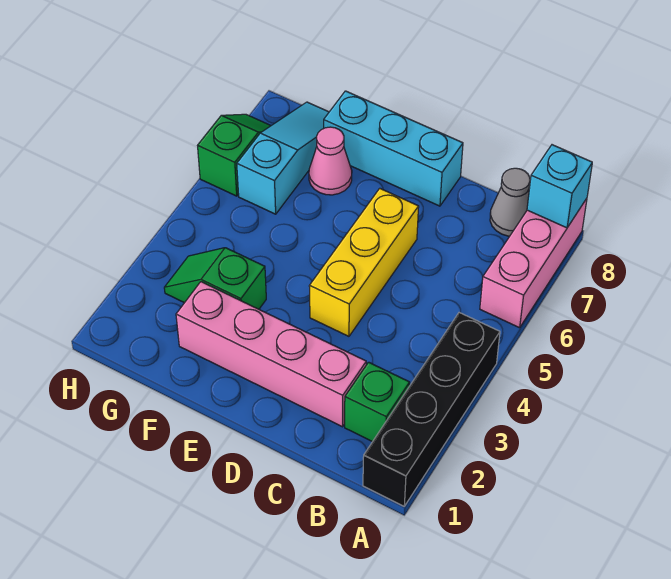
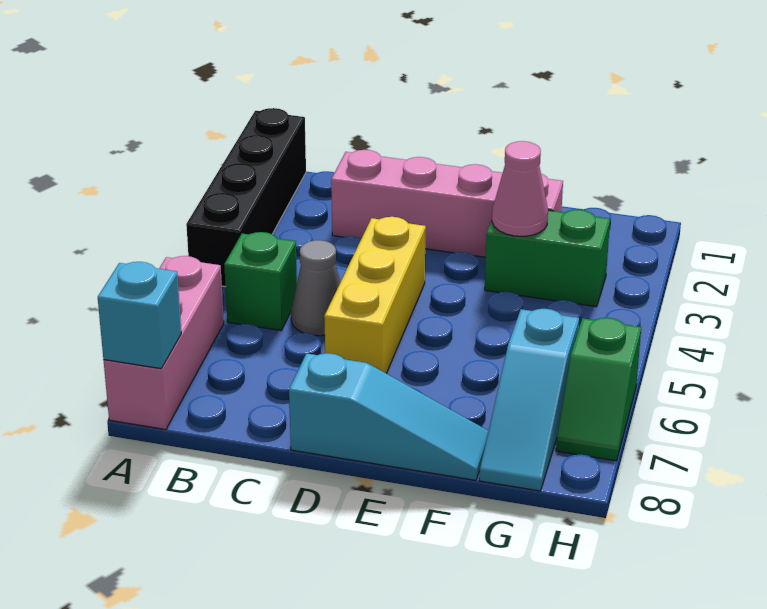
green 1x1 brick [345,362,410,442] -> green 1x1 brick moved to [224,232,297,330]
grey 1x1 cone [490,168,530,236] -> grey 1x1 cone moved to [291,240,340,336]
cyan 1x3 brick [324,91,463,206] -> cyan 1x3 slope [289,353,488,480]
green 1x2 slope [164,248,266,309] -> green 1x2 brick [485,210,610,307]
pink 1x1 cone [309,127,352,195] -> pink 1x1 cone moved to [492,141,548,236]

